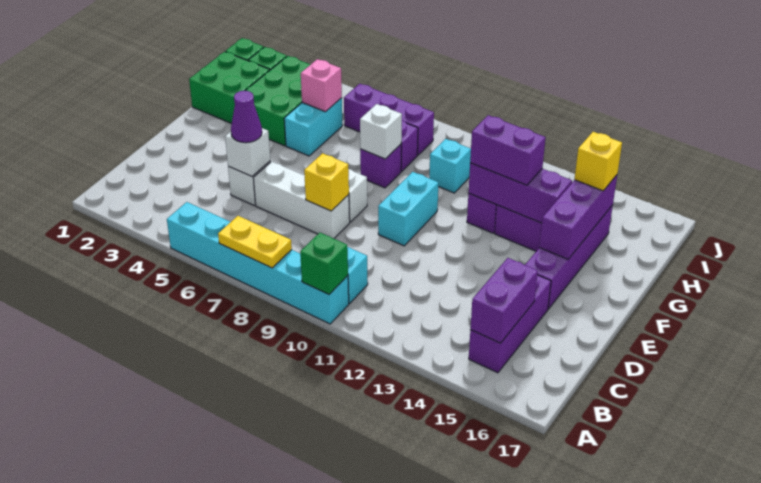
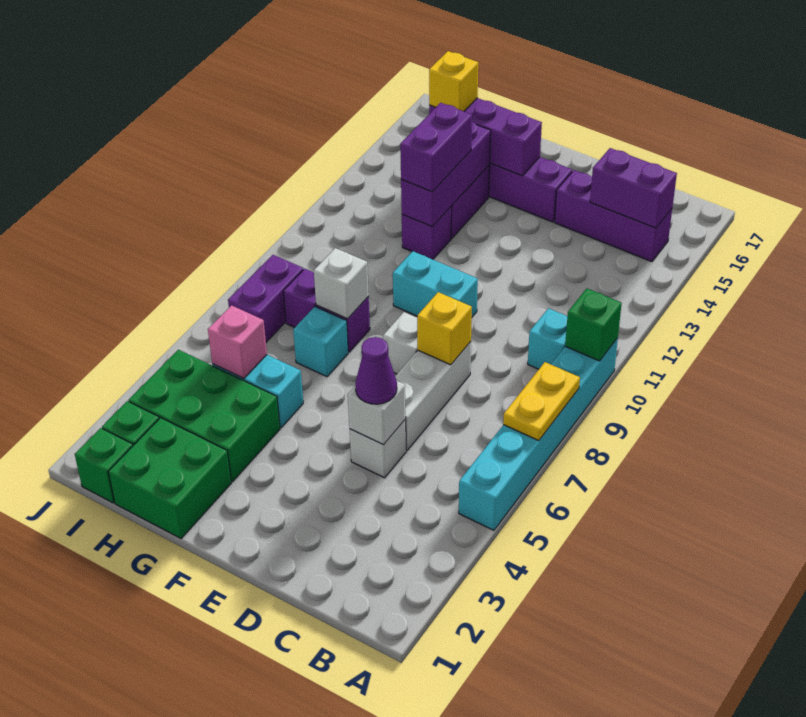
cyan 1x1 brick [429,139,471,193] -> cyan 1x1 brick moved to [293,307,348,377]
purple 1x3 brick [344,84,434,155] -> purple 1x2 brick [228,255,303,342]

